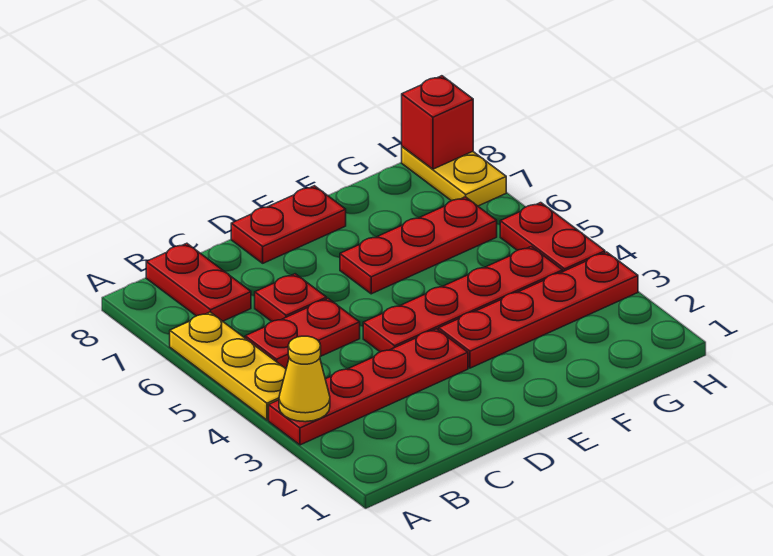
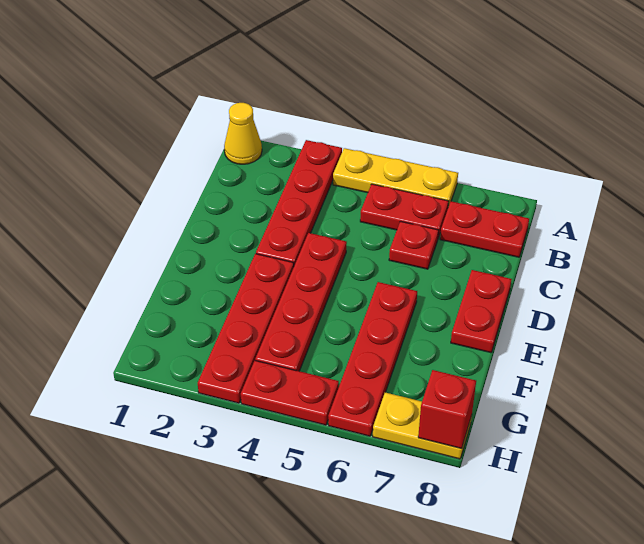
yellow 1x1 cone [279,336,330,422] -> yellow 1x1 cone moved to [224,103,262,164]
red 1x2 plate [245,299,360,369] -> red 1x2 plate turned to [360,184,449,238]
red 1x3 plate [340,197,497,294] -> red 1x4 plate [328,282,417,436]

